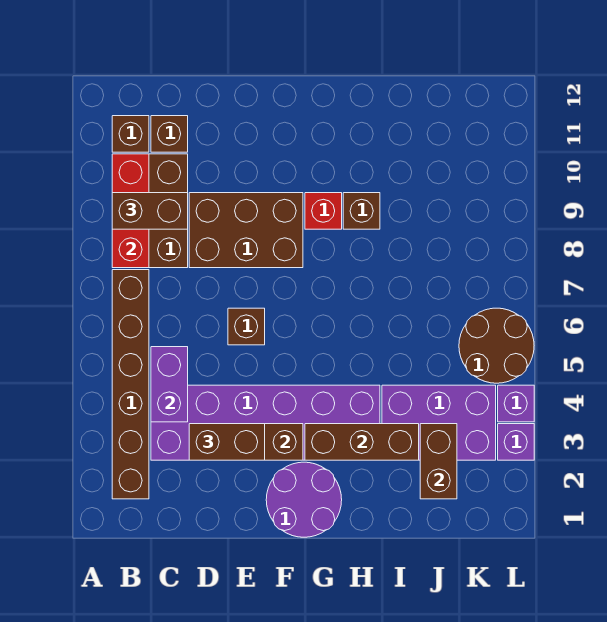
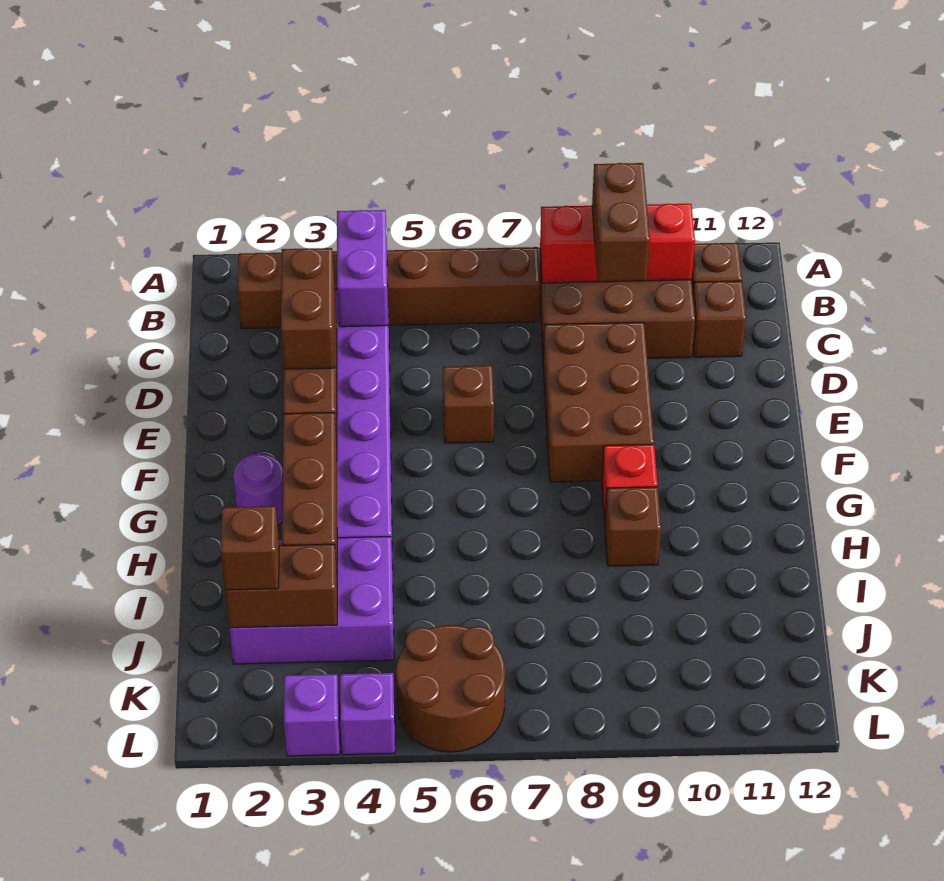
purple 1x2 brick [151,347,188,422] -> purple 1x2 brick turned to [337,210,388,327]
purple 2x2 round brick [266,462,342,537] -> purple 1x1 round brick [233,453,283,526]
purple 2x3 brick [382,385,496,460] -> purple 2x3 brick turned to [229,537,394,664]
none -> brown 1x1 brick [221,506,279,590]

